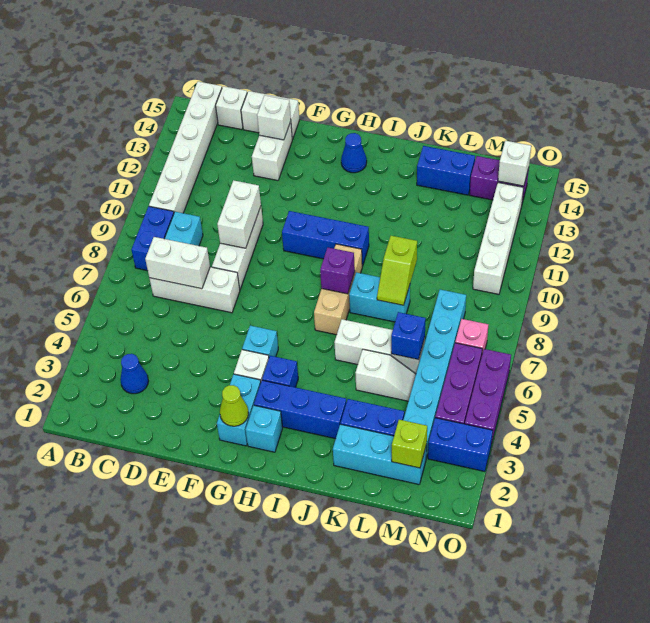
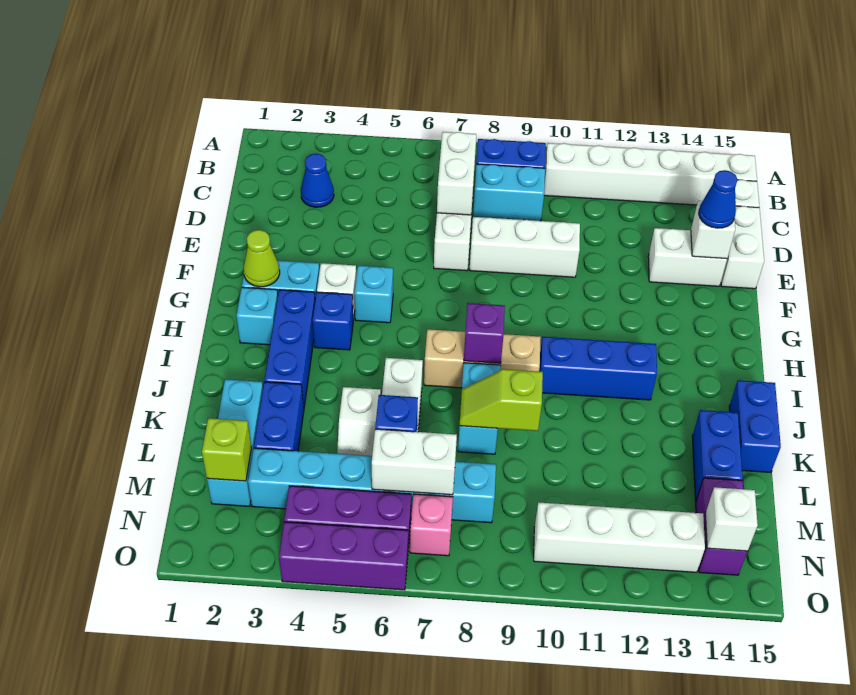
white 1x2 brick [217,180,261,248] -> white 1x2 brick moved to [372,429,457,495]
blue 1x3 brick [282,211,369,266] -> blue 1x3 brick turned to [539,337,657,400]
blue 1x1 cone [341,133,367,173] -> blue 1x1 cone moved to [699,170,737,228]
blue 1x2 brick [428,418,493,472] -> blue 1x2 brick moved to [729,380,781,472]

